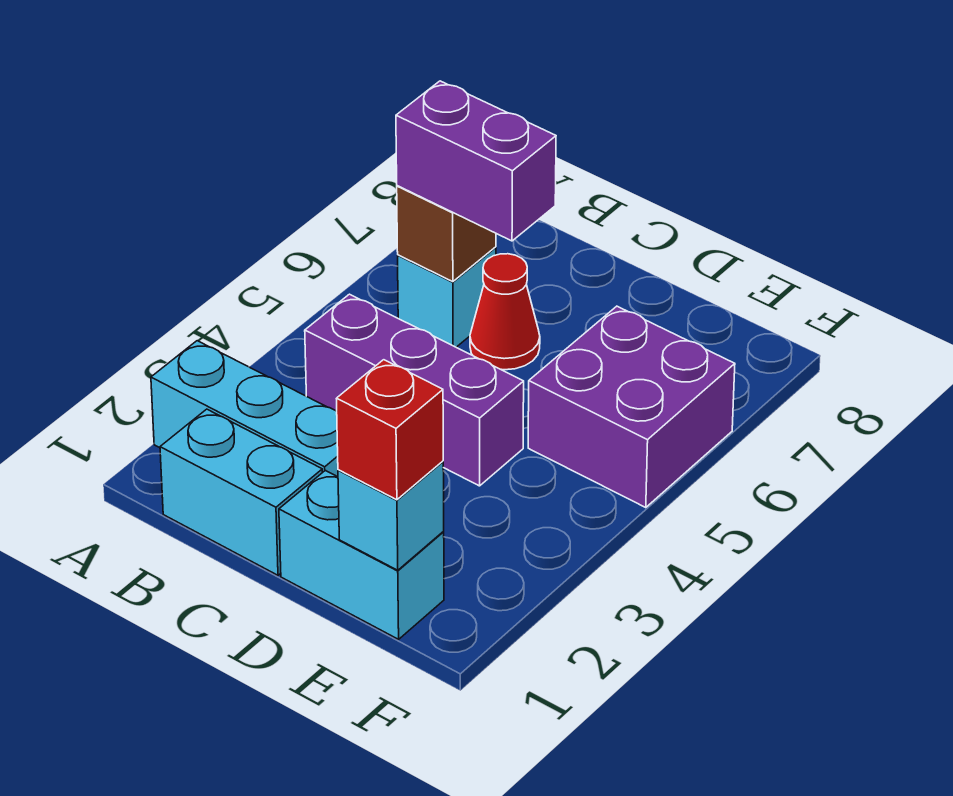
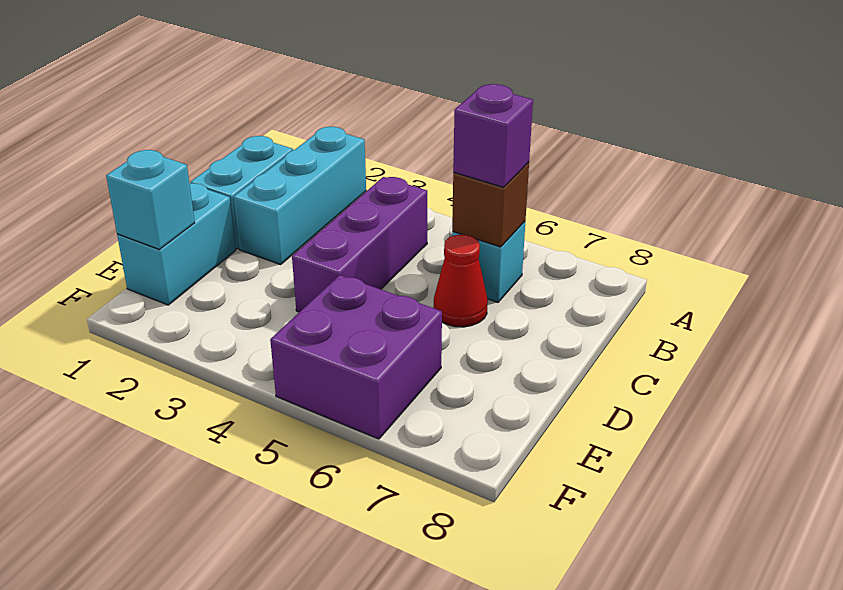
purple 1x2 brick [396,81,556,241] -> purple 1x1 brick [453,84,533,187]
red 1x1 brick [336,360,443,500] -> none

